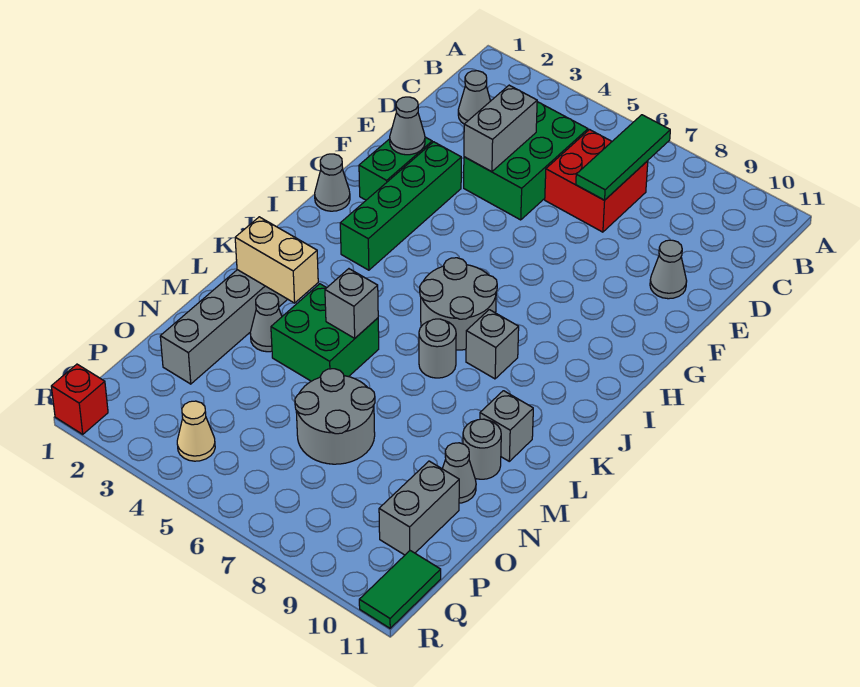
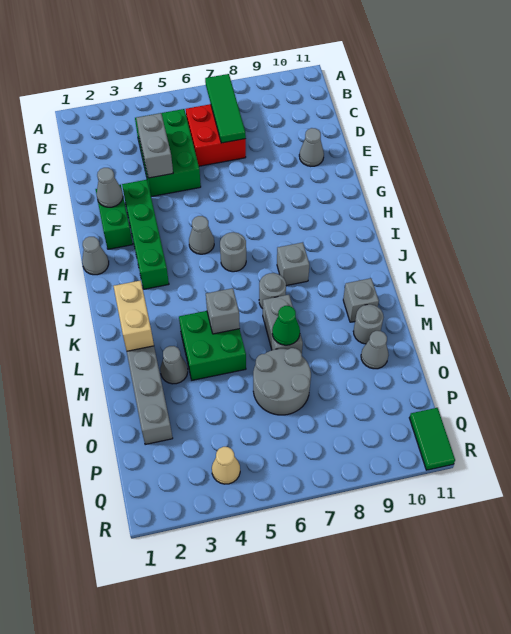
grey 1x1 cone [458,71,490,124] -> grey 1x1 cone moved to [189,216,214,254]
grey 2x2 round brick [420,258,497,350] -> grey 1x1 round brick [220,232,246,272]
tan 1x2 brick [235,217,318,303] -> tan 1x2 brick turned to [114,280,154,351]
none -> green 1x1 cone [272,306,300,345]
grey 1x2 brick [379,461,459,555] -> grey 1x2 brick moved to [263,295,303,354]
red 1x1 brick [51,364,108,434] -> none

